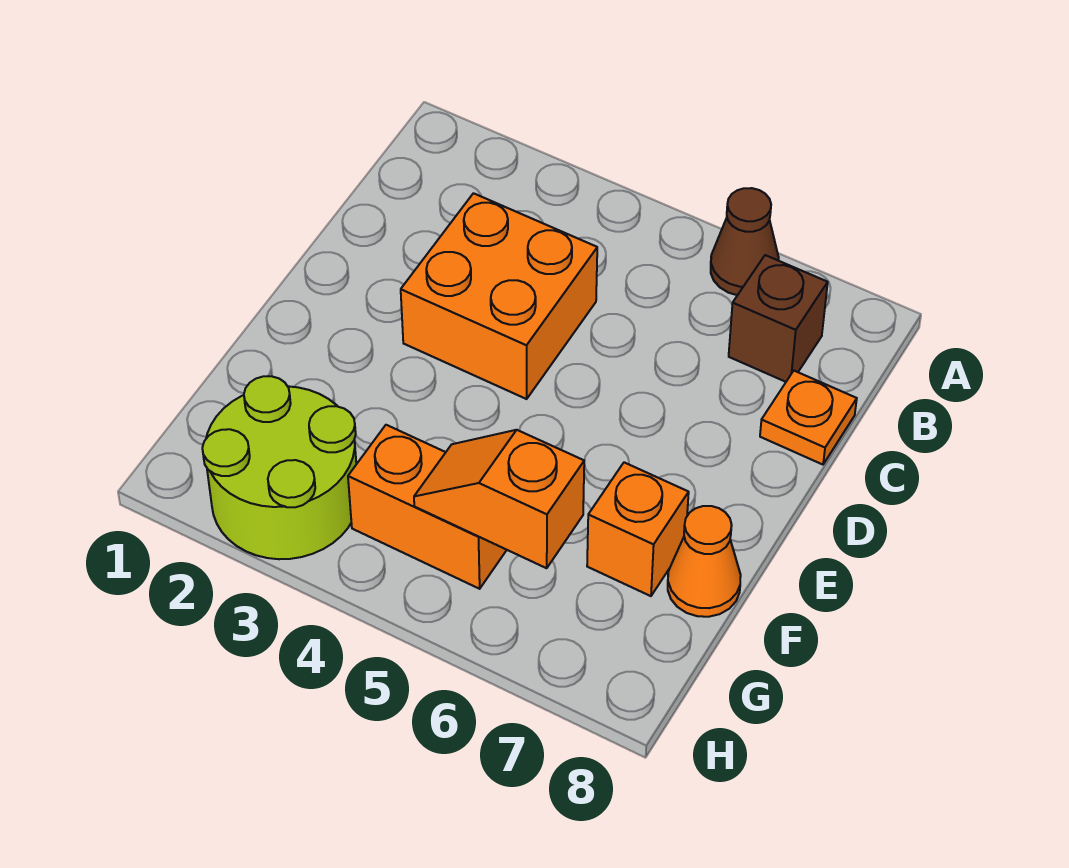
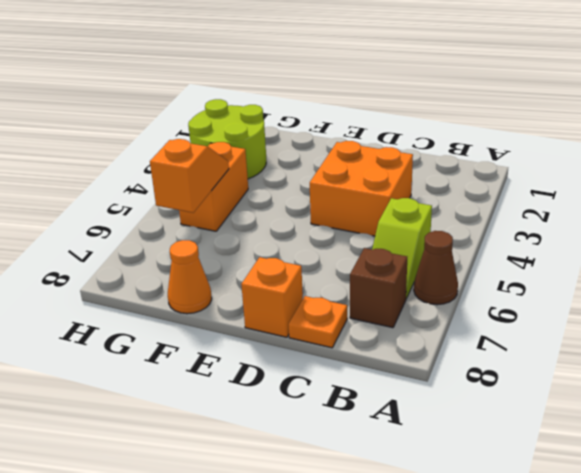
none -> lime 1x2 slope [372,198,432,299]
orange 1x1 brick [587,462,689,596] -> orange 1x1 brick moved to [241,257,303,337]

